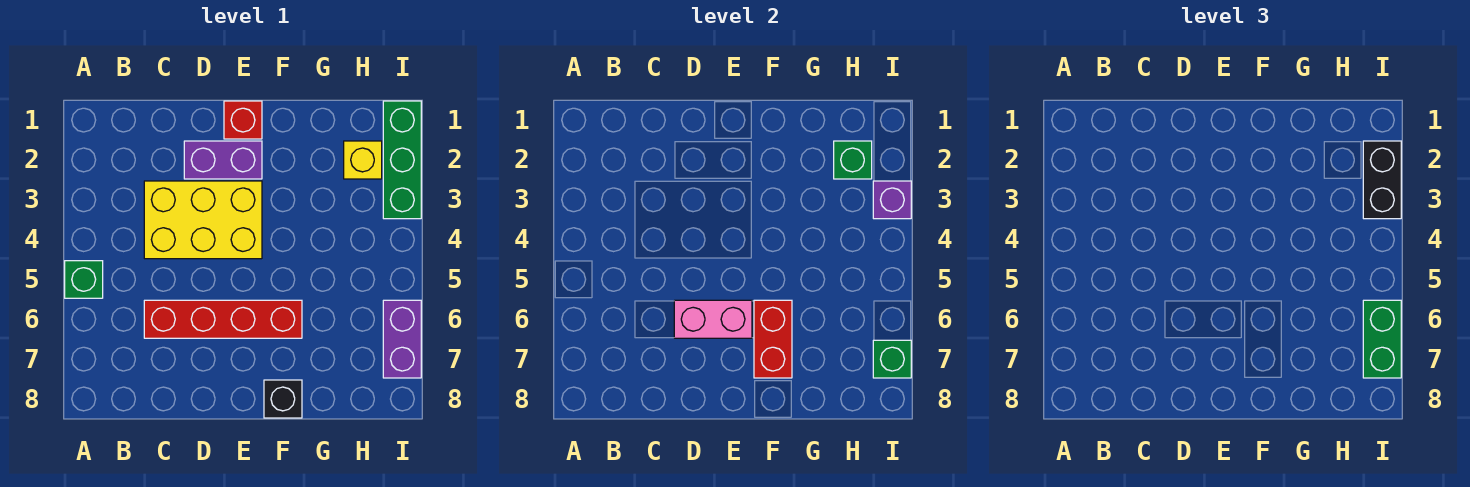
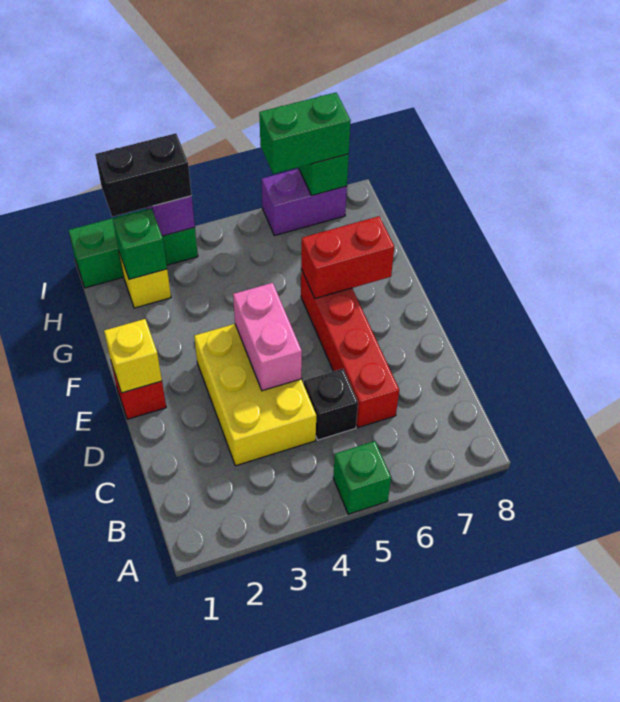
purple 1x2 brick [184,141,262,179] -> none
pink 1x2 brick [674,300,752,338] -> pink 1x2 brick moved to [233,283,302,391]
none -> yellow 1x1 brick [104,319,162,393]
black 1x1 brick [264,380,302,418] -> black 1x1 brick moved to [304,369,358,440]

